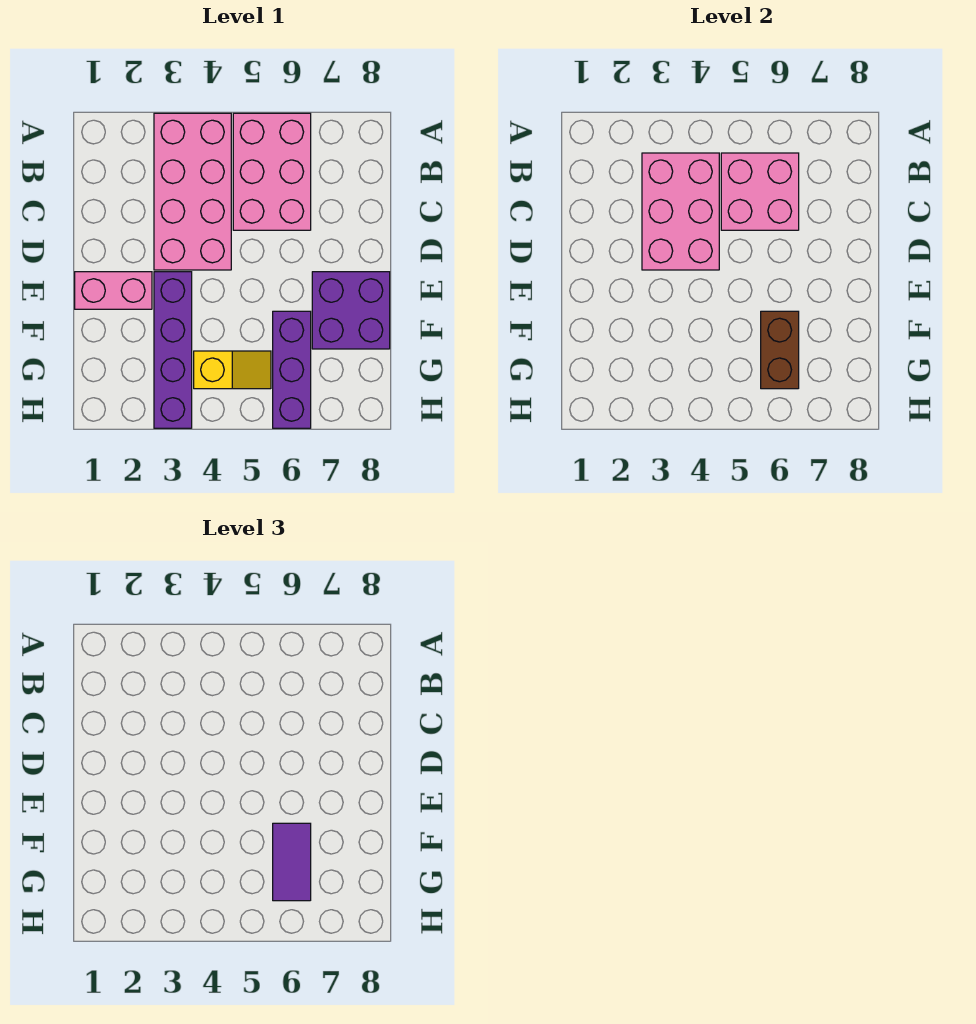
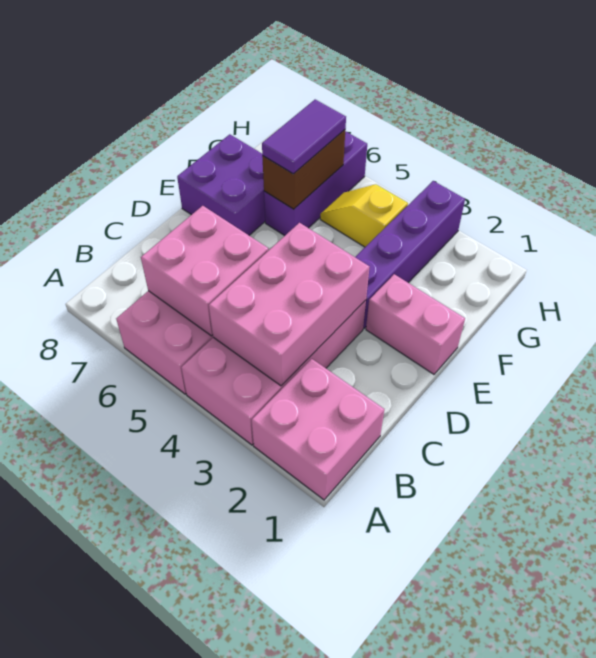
none -> pink 2x2 brick [252,359,384,500]

